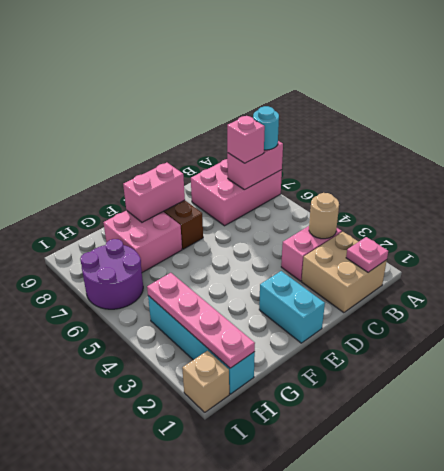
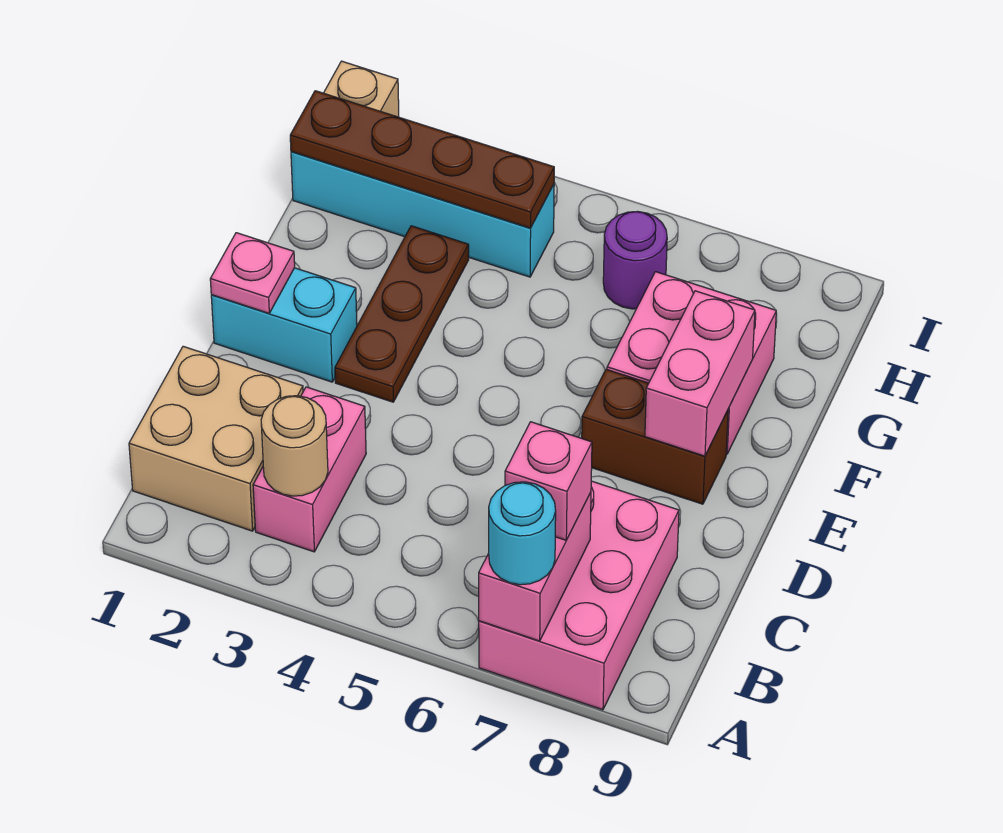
pink 1x1 plate [346,237,388,272] -> pink 1x1 plate moved to [210,233,295,313]
none -> brown 1x3 plate [335,226,469,402]
pink 1x4 plate [147,273,255,368] -> brown 1x4 plate [290,91,554,228]
purple 2x2 round brick [80,239,143,309] -> purple 1x1 round brick [603,211,667,309]

